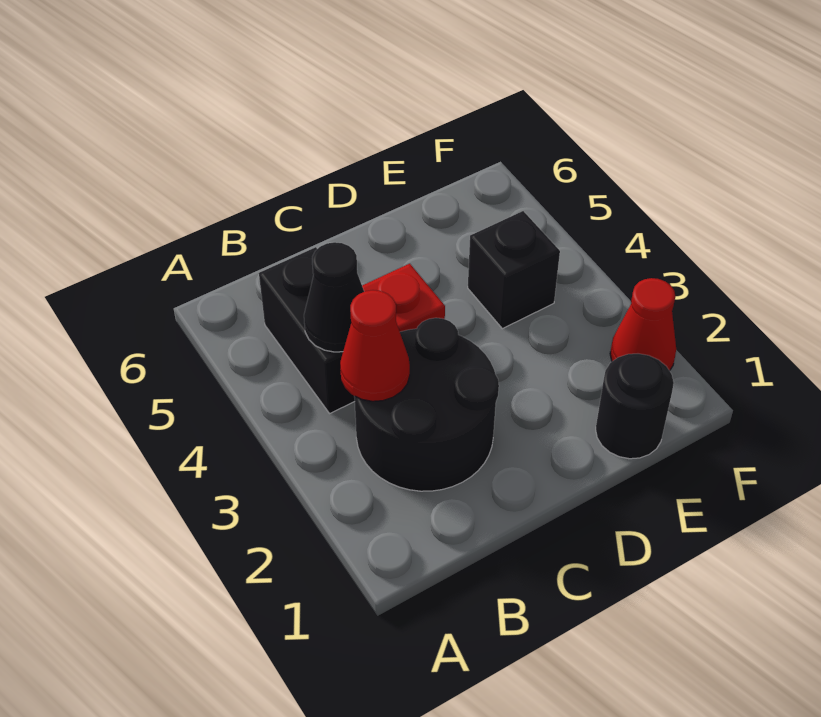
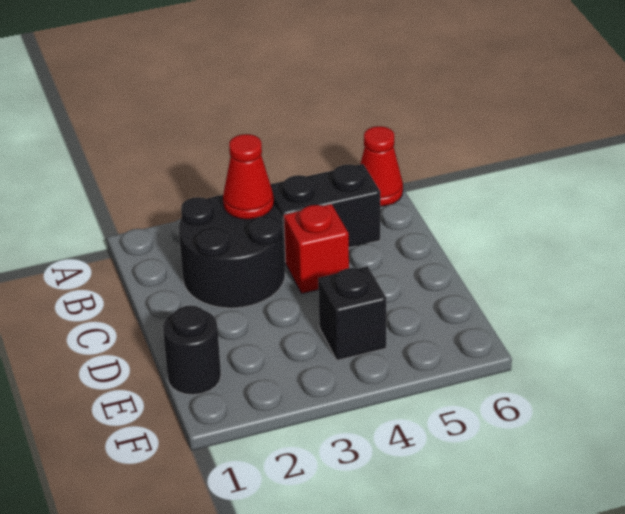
black 1x1 cone [304,242,364,352] -> none
red 1x1 cone [610,278,676,371] -> red 1x1 cone moved to [361,126,403,207]

